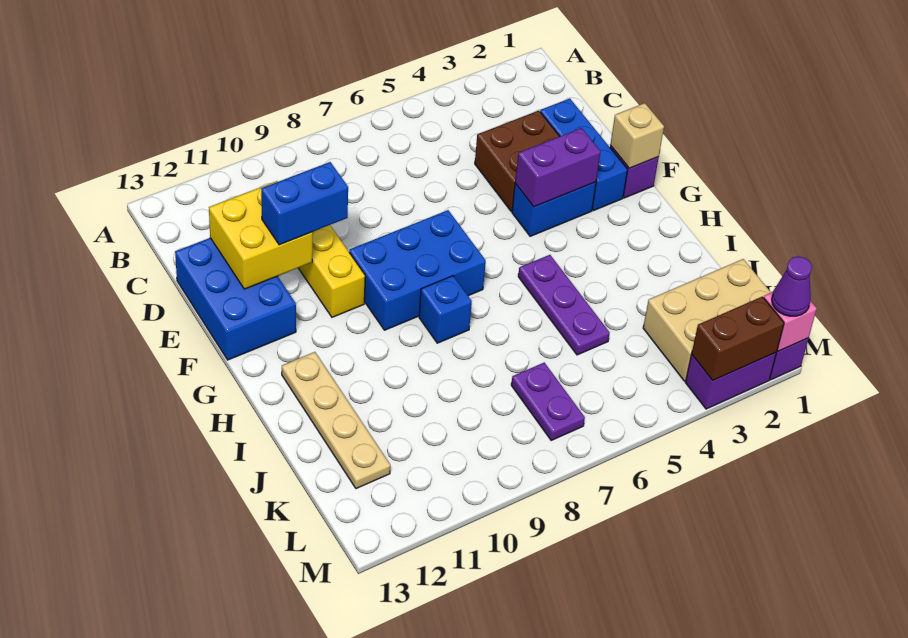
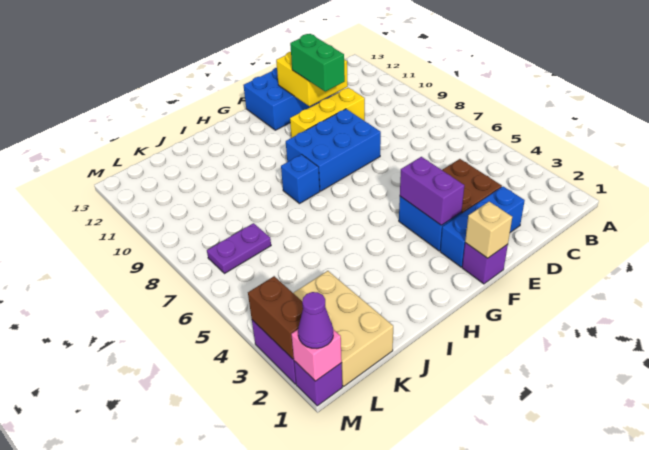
blue 1x2 brick [261,162,348,245] -> green 1x2 brick [290,34,345,92]
blue 2x3 brick [349,210,486,330] -> blue 2x3 brick turned to [286,109,381,191]
purple 1x3 plate [518,255,610,355] -> none
tan 1x4 plate [282,352,390,489] -> none

